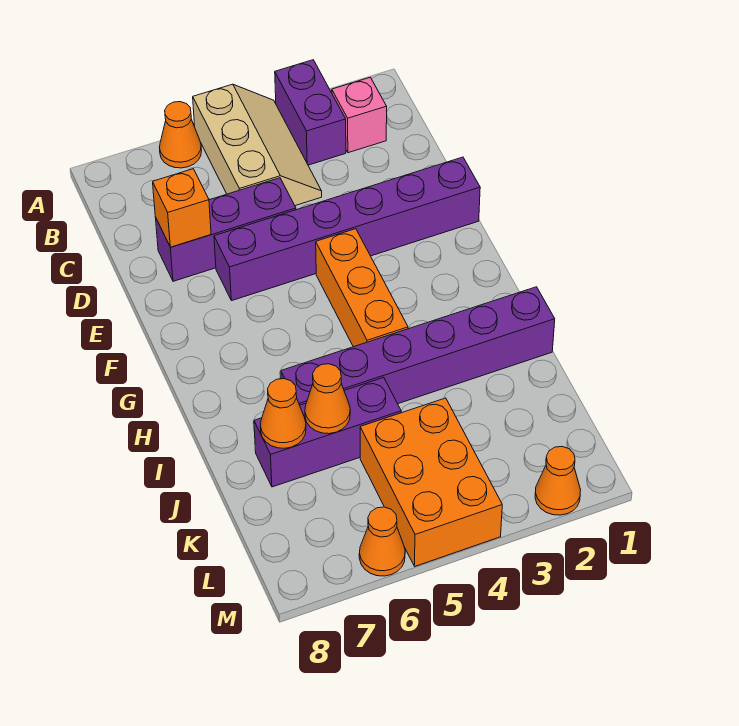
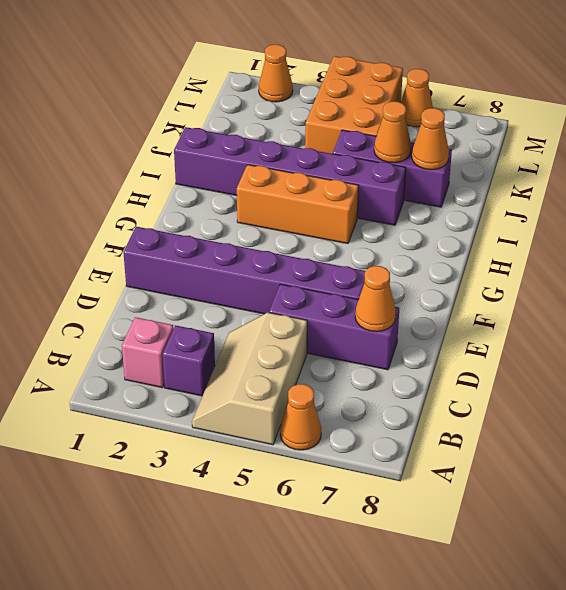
purple 1x2 brick [275,60,346,165] -> purple 1x1 brick [163,325,215,396]
orange 1x1 brick [153,169,211,247] -> orange 1x1 cone [355,266,396,332]
orange 1x3 brick [316,229,408,347] -> orange 1x3 brick turned to [237,165,359,244]

